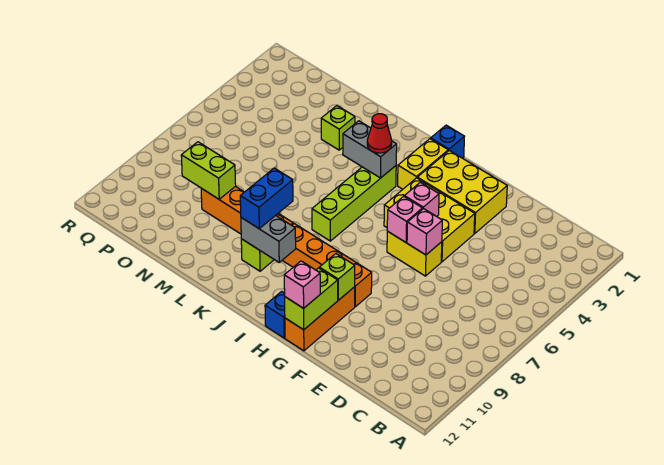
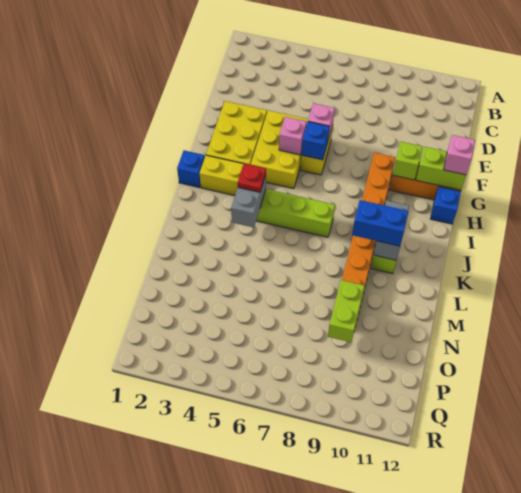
pink 1x1 brick [387,196,422,242] -> blue 1x1 brick [301,122,329,160]
red 1x1 cone [367,114,392,153] -> red 1x1 plate [238,164,266,192]
lime 1x1 brick [321,106,355,150] -> none

